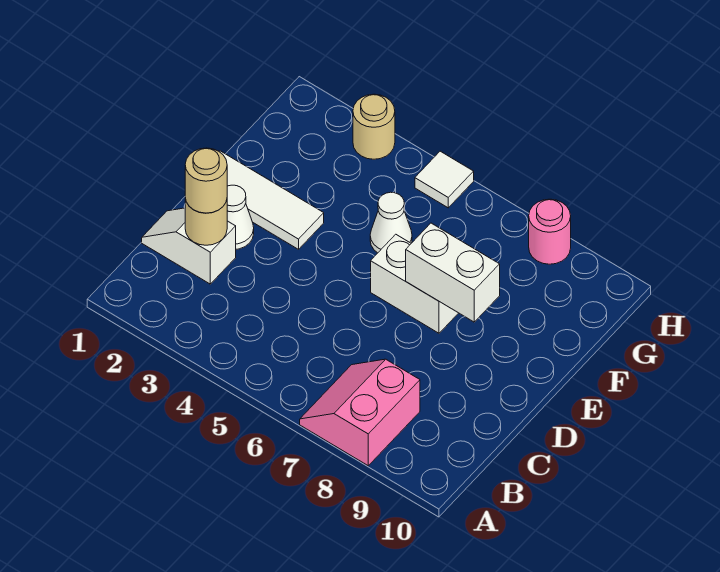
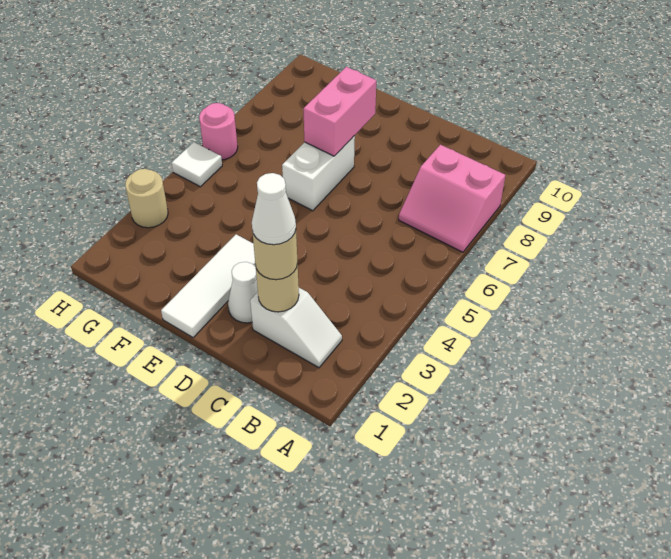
white 1x2 slope [142,208,236,284] -> white 1x2 slope turned to [250,288,342,368]
white 1x2 brick [406,223,500,322] -> pink 1x2 brick [303,67,376,156]
white 1x1 cone [370,192,412,253] -> white 1x1 cone moved to [252,173,296,245]
pink 1x1 round brick [529,199,571,264] -> pink 1x1 round brick moved to [199,103,238,160]

